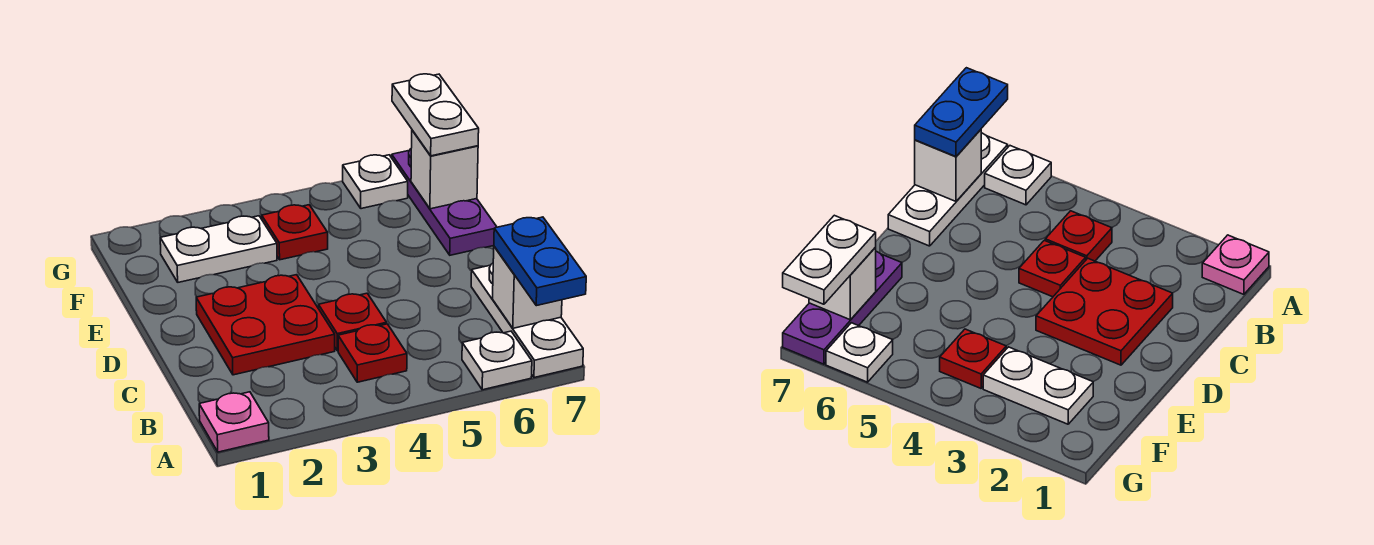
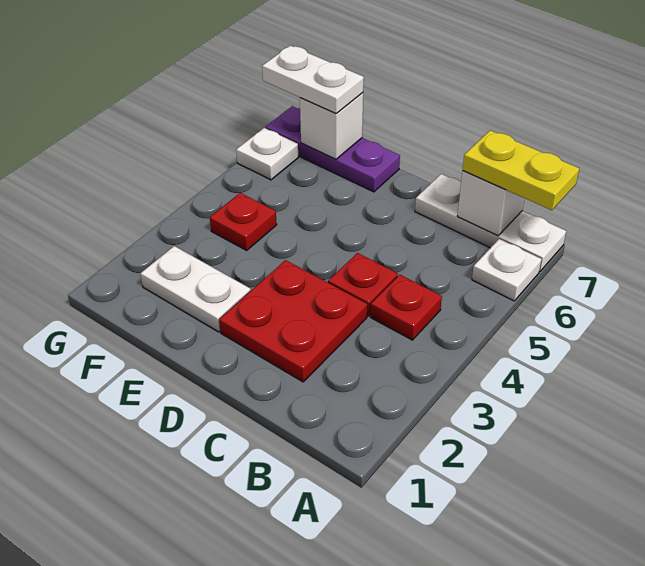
pink 1x1 plate [199,392,269,452] -> none
blue 1x2 plate [494,217,586,306] -> yellow 1x2 plate [463,130,579,210]
white 1x2 plate [160,216,277,282] -> white 1x2 plate turned to [141,246,251,332]

